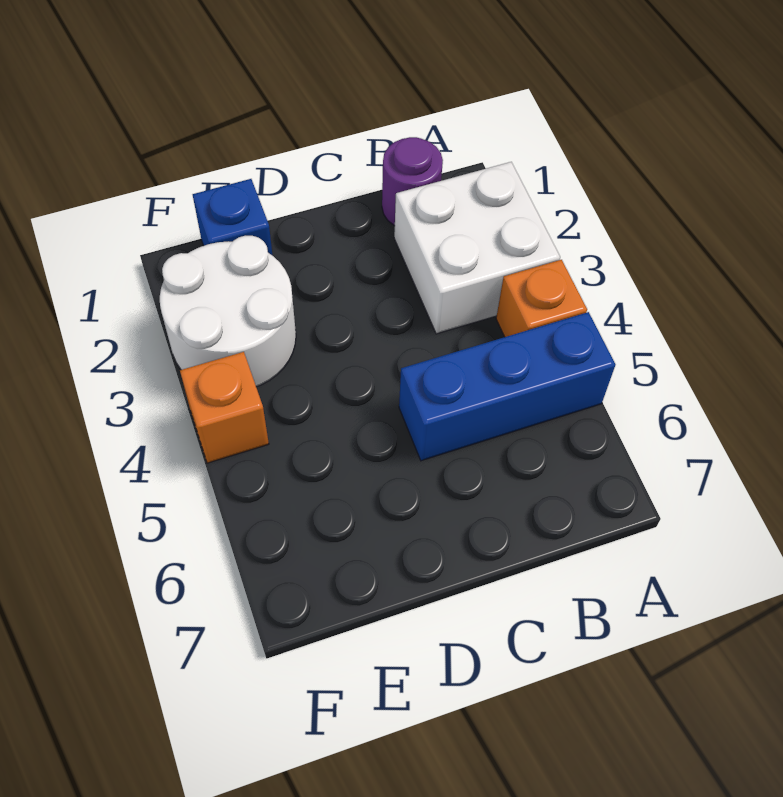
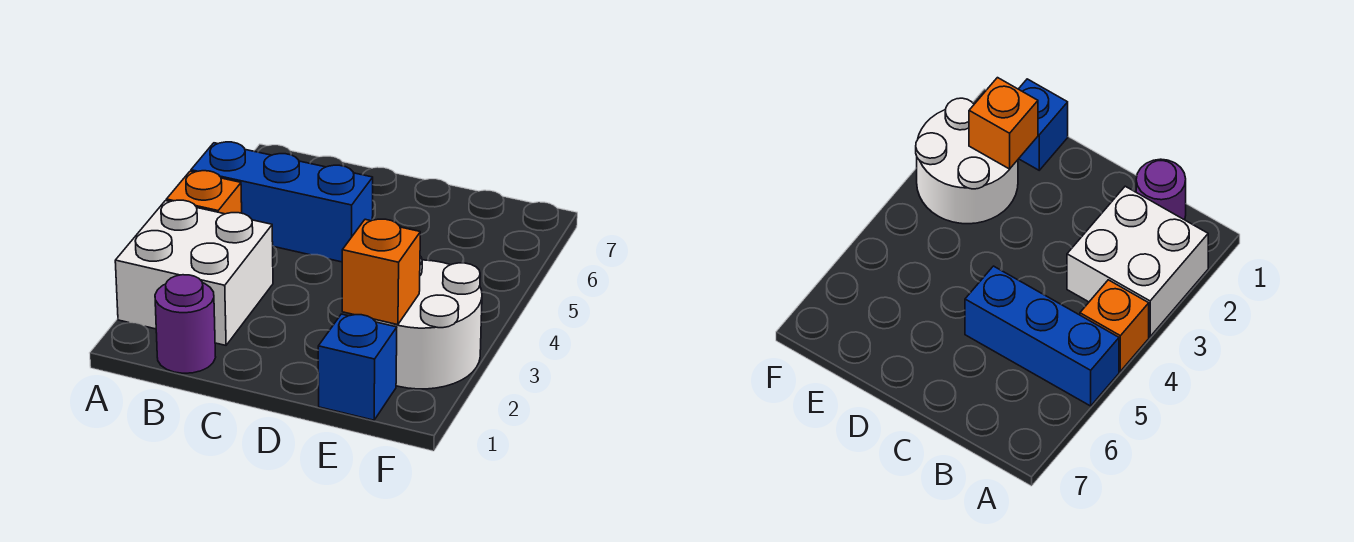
orange 1x1 brick [180,352,269,463] -> orange 1x1 brick moved to [342,219,420,325]

